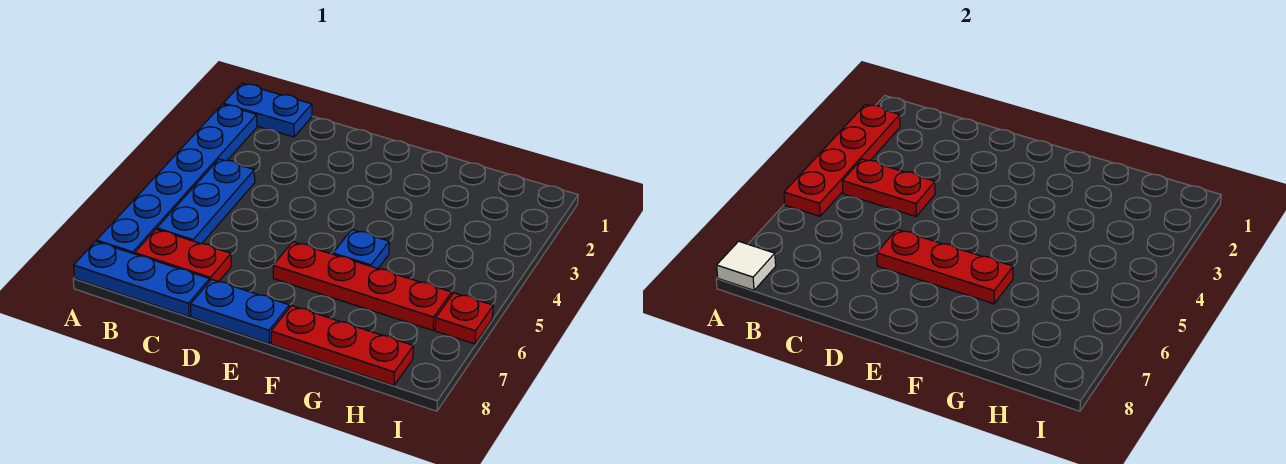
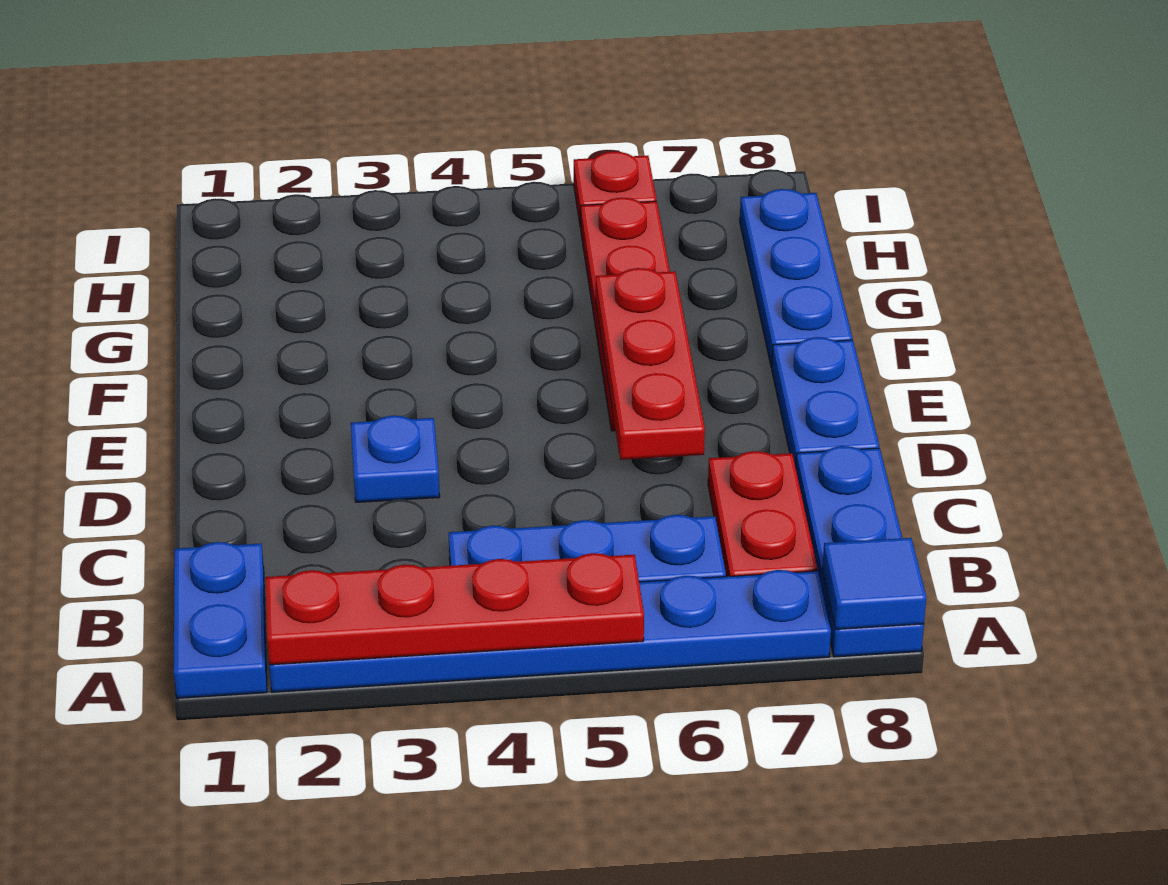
white 1x1 tile [717,241,776,290] -> blue 1x1 tile [822,538,926,629]
red 1x2 plate [842,159,935,216] -> none
blue 1x1 plate [333,230,389,269] -> blue 1x1 plate moved to [351,416,440,502]
red 1x3 plate [271,306,413,385] -> blue 1x3 plate [740,189,852,368]

